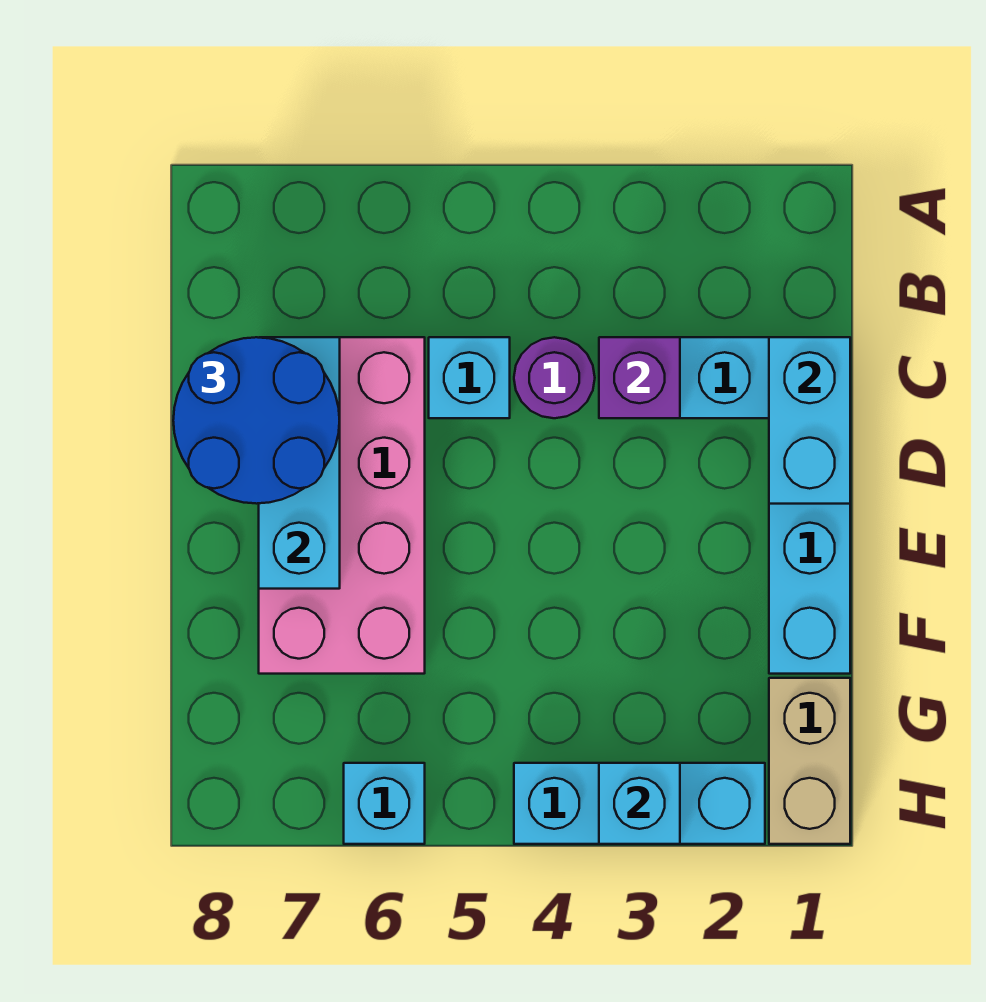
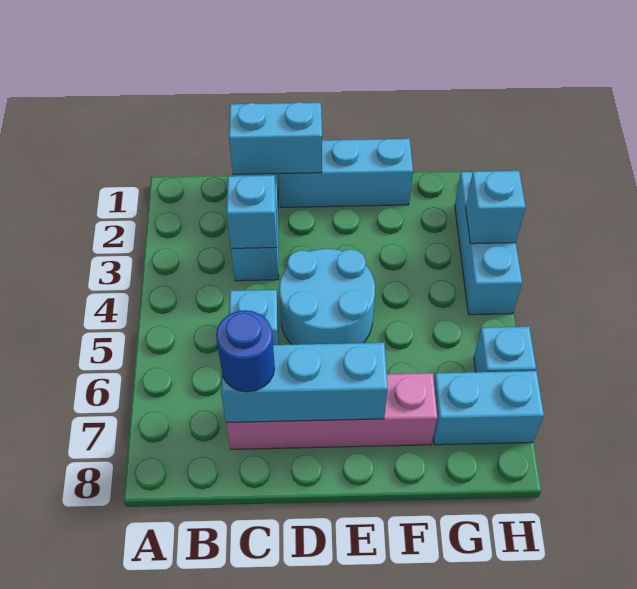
purple 1x1 brick [599,337,680,418] -> cyan 1x1 brick [227,175,277,248]
purple 1x1 round brick [514,337,595,418] -> none
pink 2x4 brick [259,337,425,674] -> pink 1x4 brick [226,373,437,449]
blue 2x2 round brick [173,337,340,504] -> blue 1x1 round brick [216,310,275,392]
none -> cyan 2x2 round brick [279,249,375,345]
tan 1x2 brick [769,678,850,844] -> none
none -> cyan 1x2 brick [433,371,544,445]

